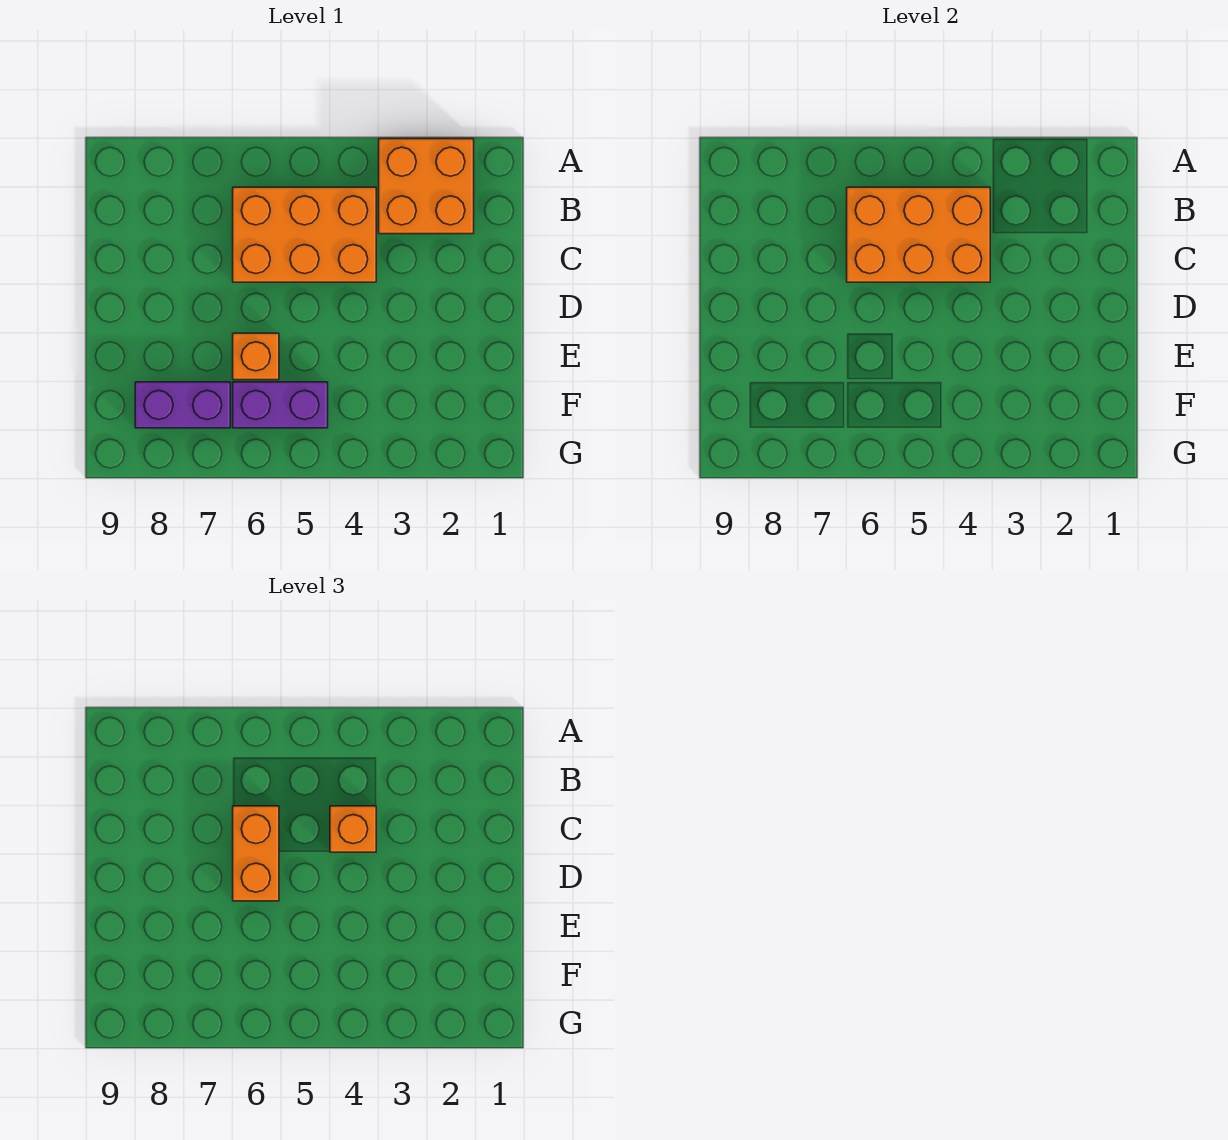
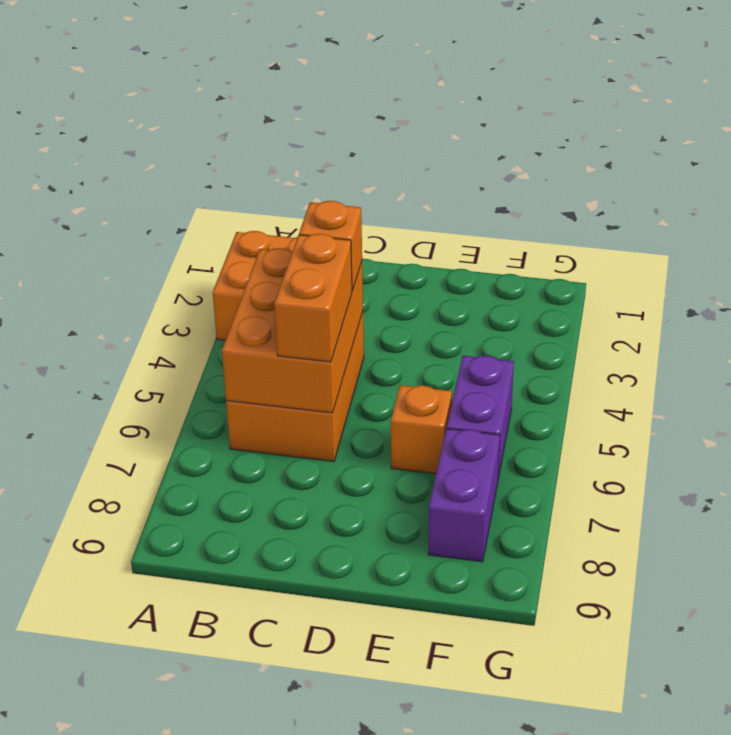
orange 1x2 brick [233,806,279,901] -> orange 1x2 brick turned to [274,234,352,362]

